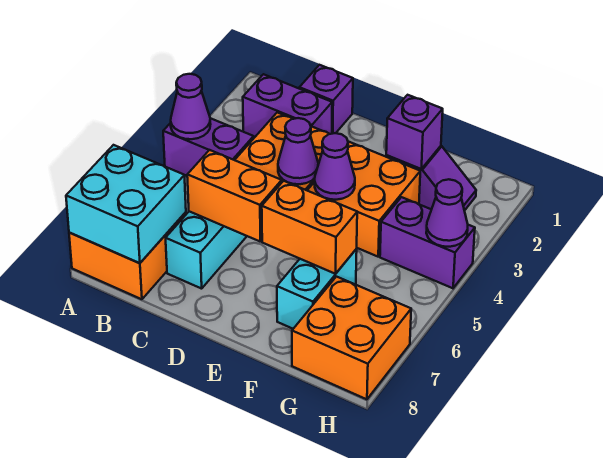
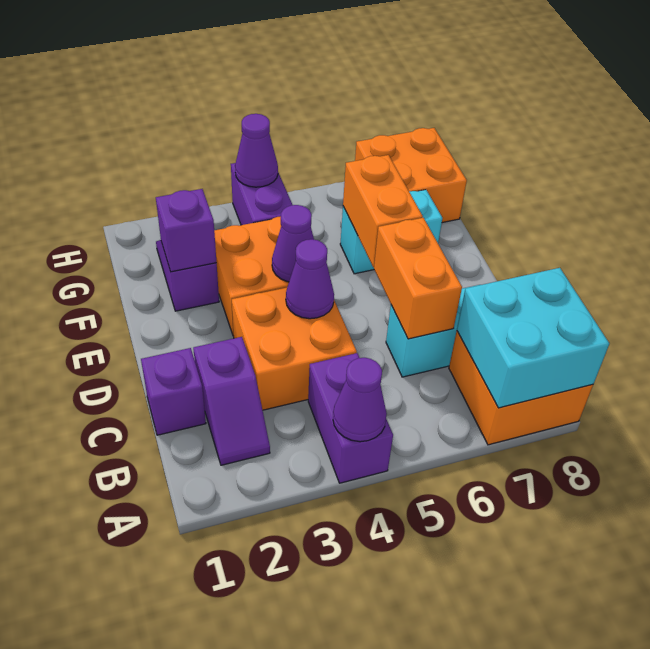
purple 1x2 brick [243,74,332,137] -> purple 1x2 slope [193,337,270,465]

